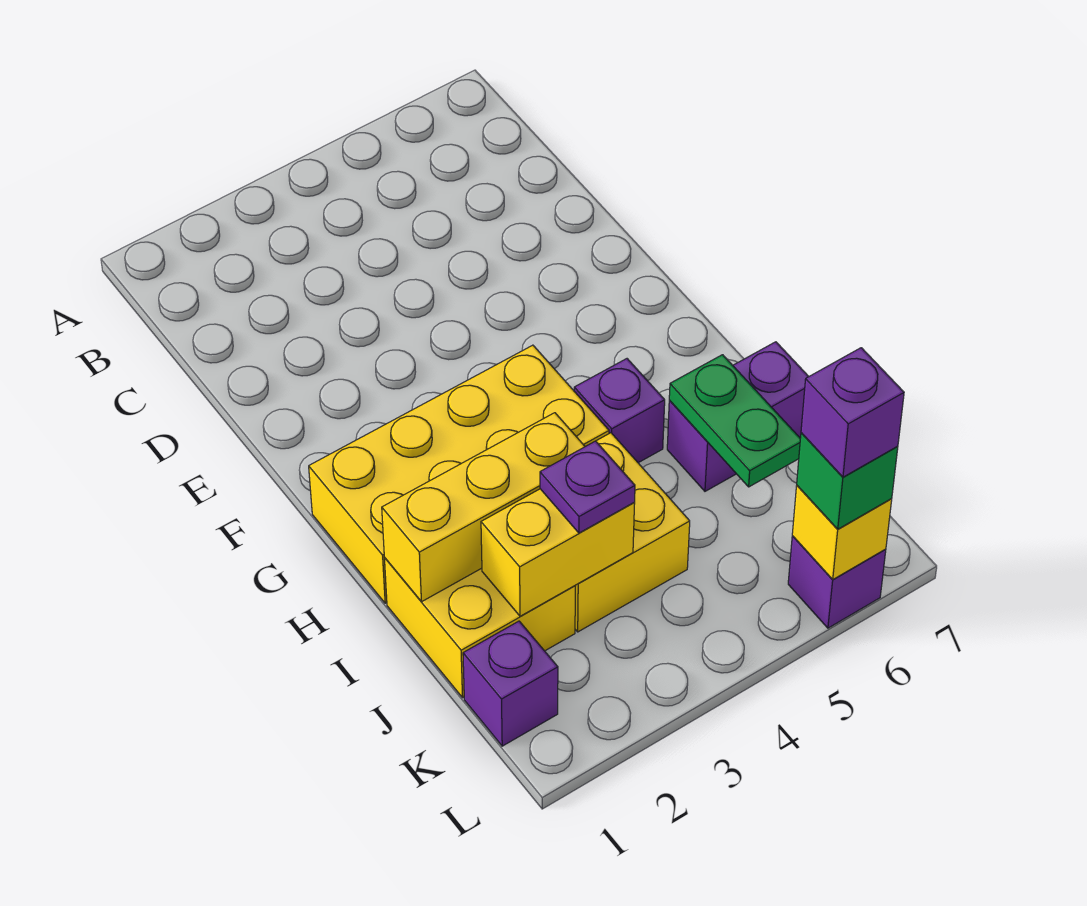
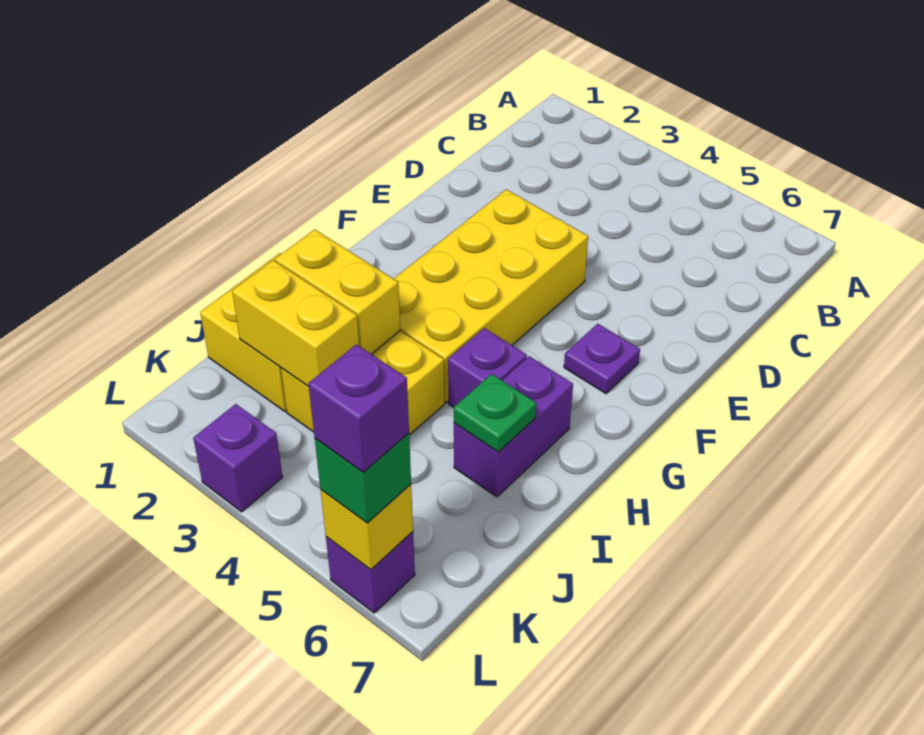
yellow 2x4 brick [309,345,609,603] -> yellow 2x4 brick turned to [394,189,588,402]
yellow 1x3 brick [382,413,585,602] -> yellow 1x2 brick [275,229,400,354]
purple 1x2 brick [667,342,809,491] -> purple 1x2 brick turned to [454,356,573,497]
green 1x2 plate [669,355,800,487] -> green 1x1 plate [454,374,536,452]
purple 1x1 plate [540,441,635,533] -> purple 1x1 plate moved to [564,324,640,394]
purple 1x1 brick [463,621,558,746] -> purple 1x1 brick moved to [193,404,283,512]

